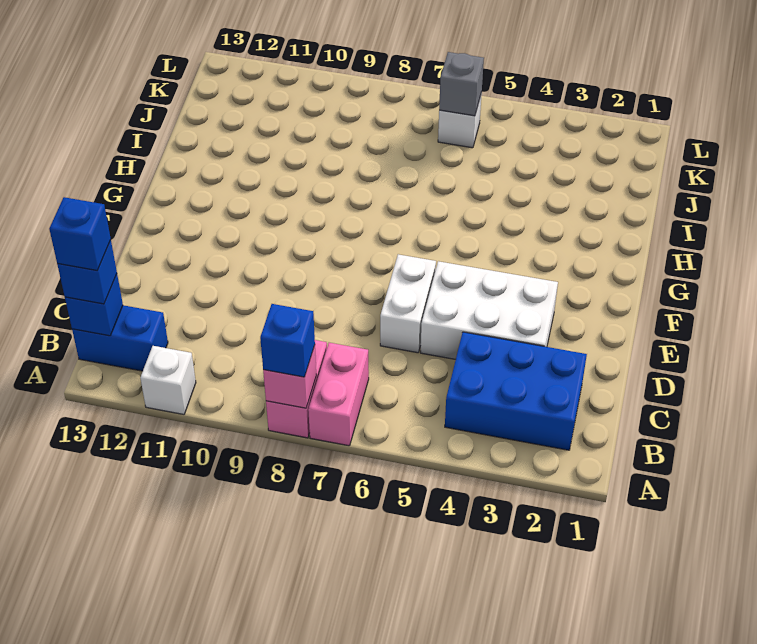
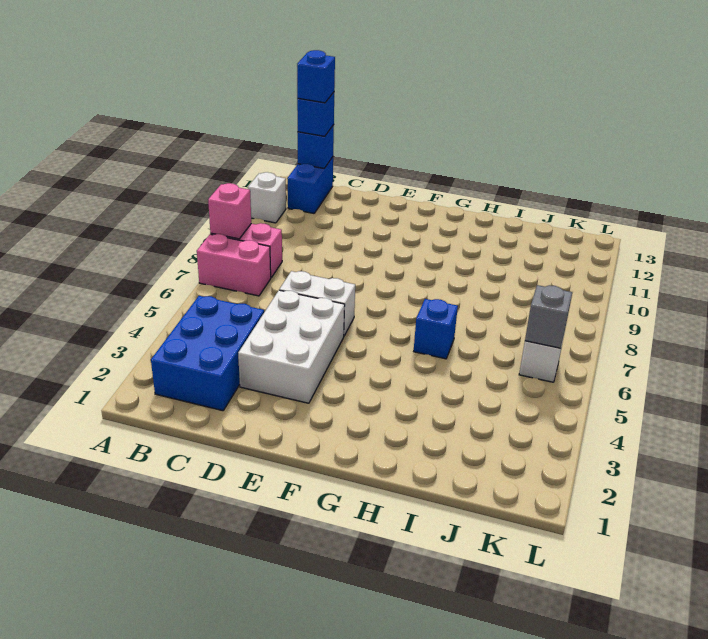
blue 1x1 brick [260,304,315,377] -> blue 1x1 brick moved to [414,299,458,359]

